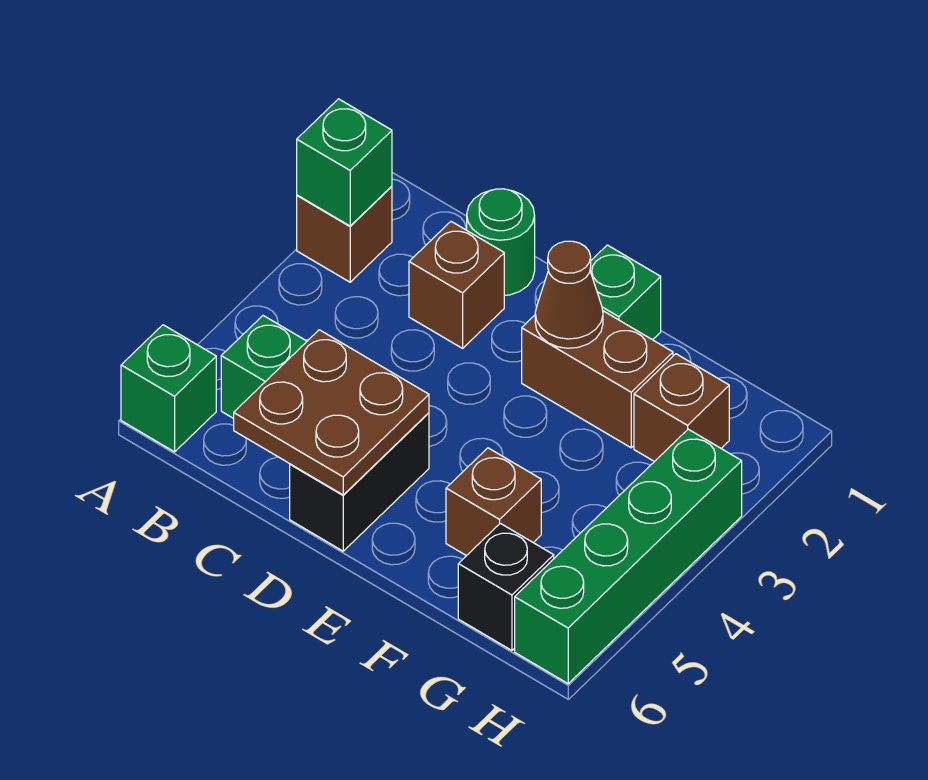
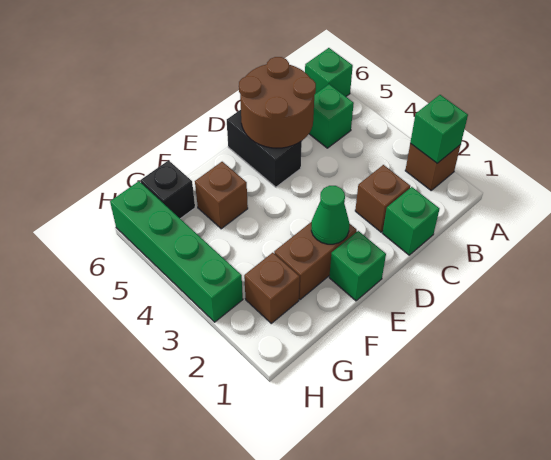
green 1x1 round brick [467,189,535,295] -> green 1x1 brick [383,187,440,255]
brown 2x2 plate [234,330,429,495] -> brown 2x2 round brick [239,57,316,148]
brown 1x1 cone [535,241,603,348] -> green 1x1 cone [311,186,349,244]

